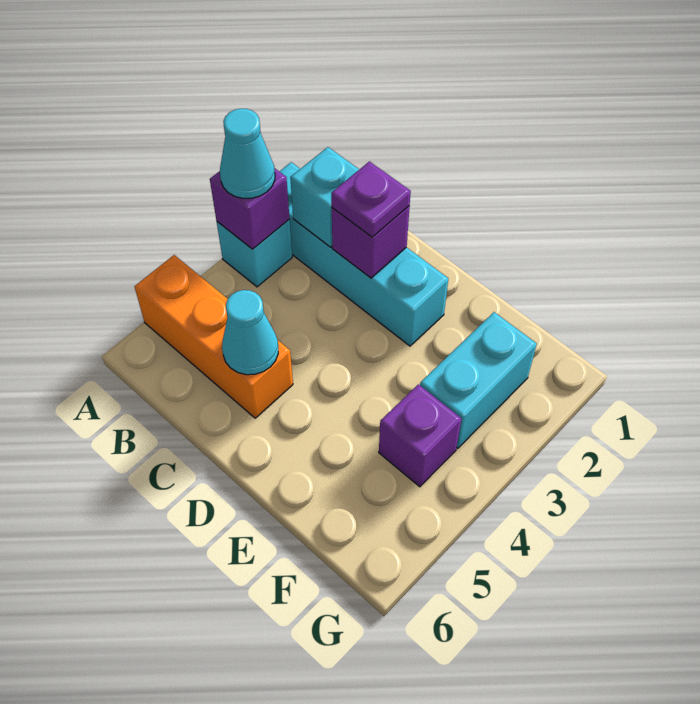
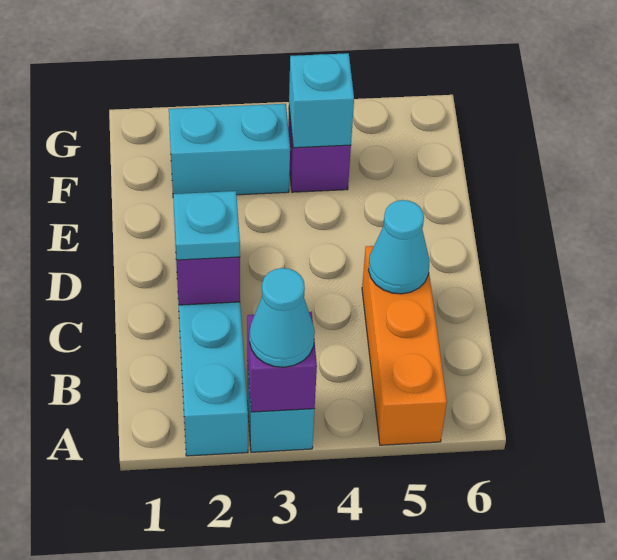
cyan 1x1 brick [290,147,359,247] -> cyan 1x1 brick moved to [289,53,354,148]
purple 1x1 plate [331,161,411,237] -> cyan 1x1 plate [173,191,240,260]

